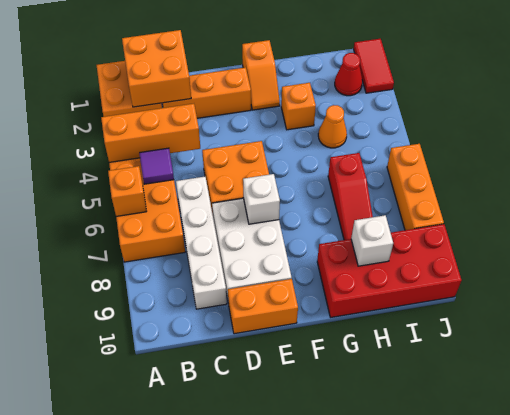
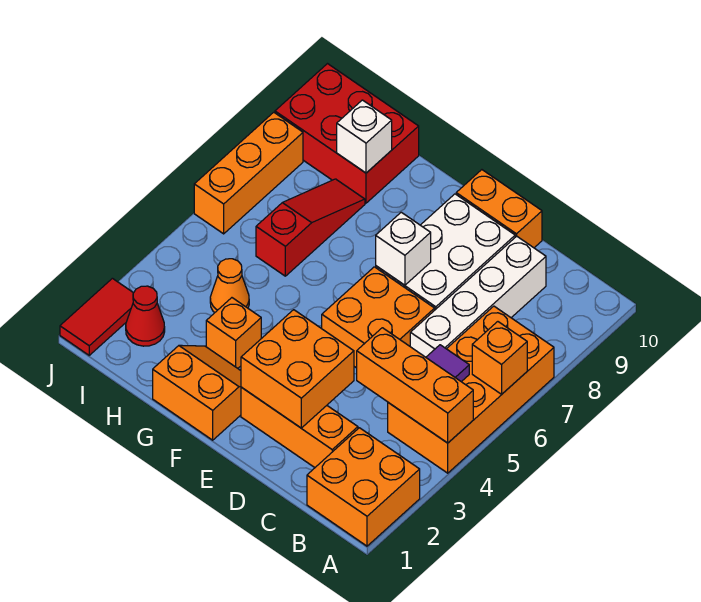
orange 2x2 brick [122,30,191,107] -> orange 2x2 brick moved to [241,310,354,428]
orange 1x2 slope [242,40,280,110] -> orange 2x2 slope [153,345,241,440]
red 2x4 brick [317,224,462,317] -> red 2x3 brick [275,64,419,203]

